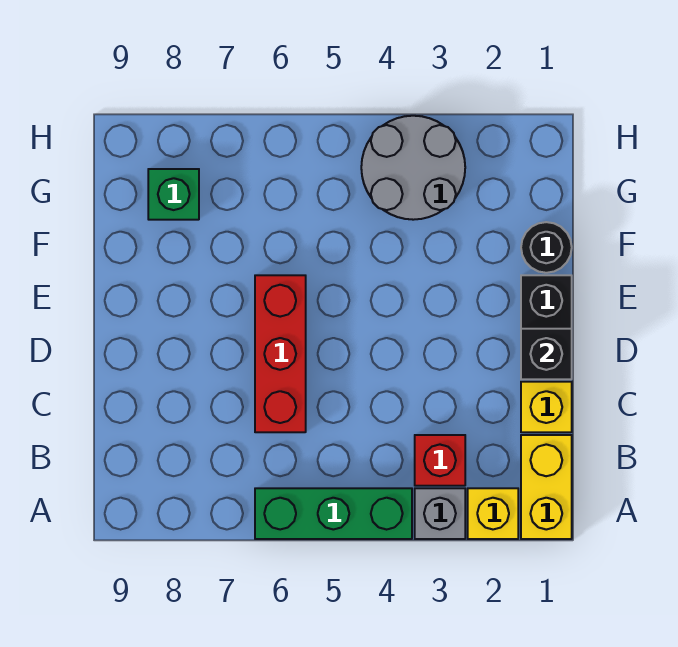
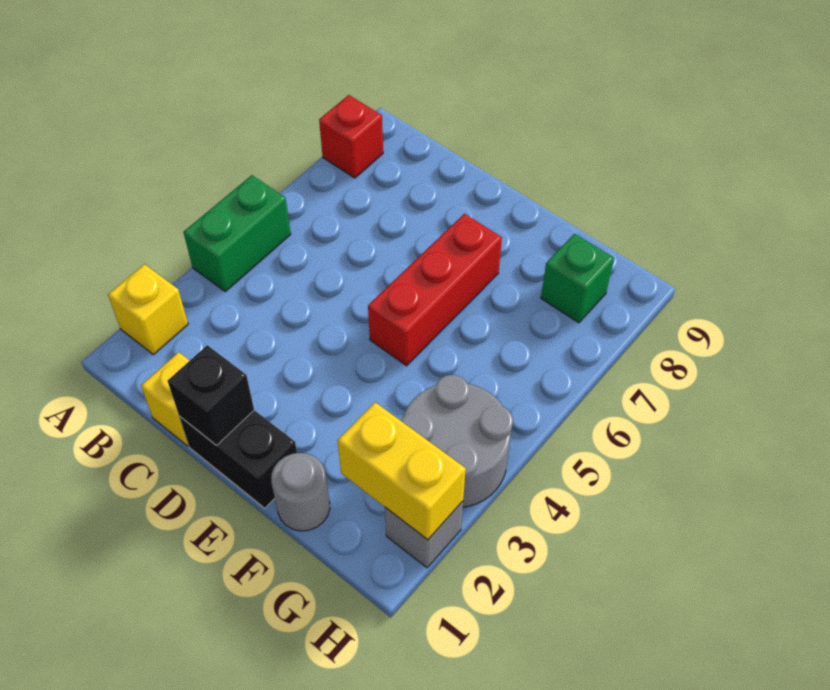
yellow 1x2 brick [521,435,572,539] -> yellow 1x2 brick moved to [337,402,466,540]
grey 1x1 brick [415,488,465,539] -> grey 1x1 brick moved to [385,501,463,568]
green 1x3 brick [255,488,412,539] -> green 1x2 brick [183,175,291,292]
red 1x1 brick [415,435,465,486] -> red 1x1 brick moved to [319,95,383,178]
red 1x3 brick [255,275,306,432] -> red 1x3 brick turned to [368,214,502,366]
black 1x1 round brick [521,222,572,273] -> grey 1x1 round brick [271,453,330,531]

